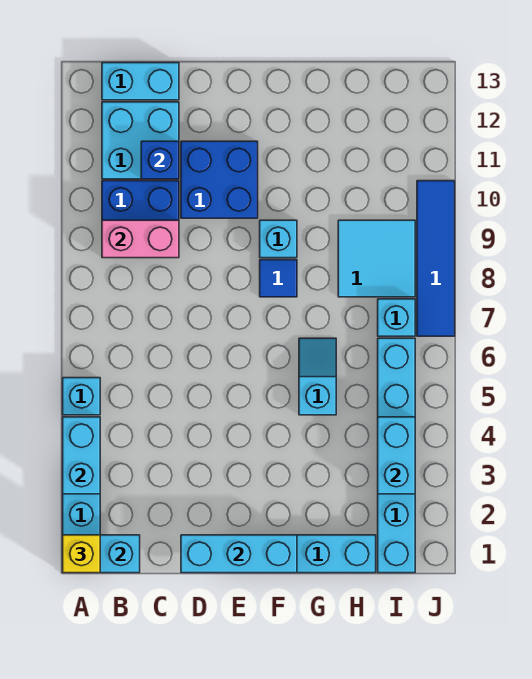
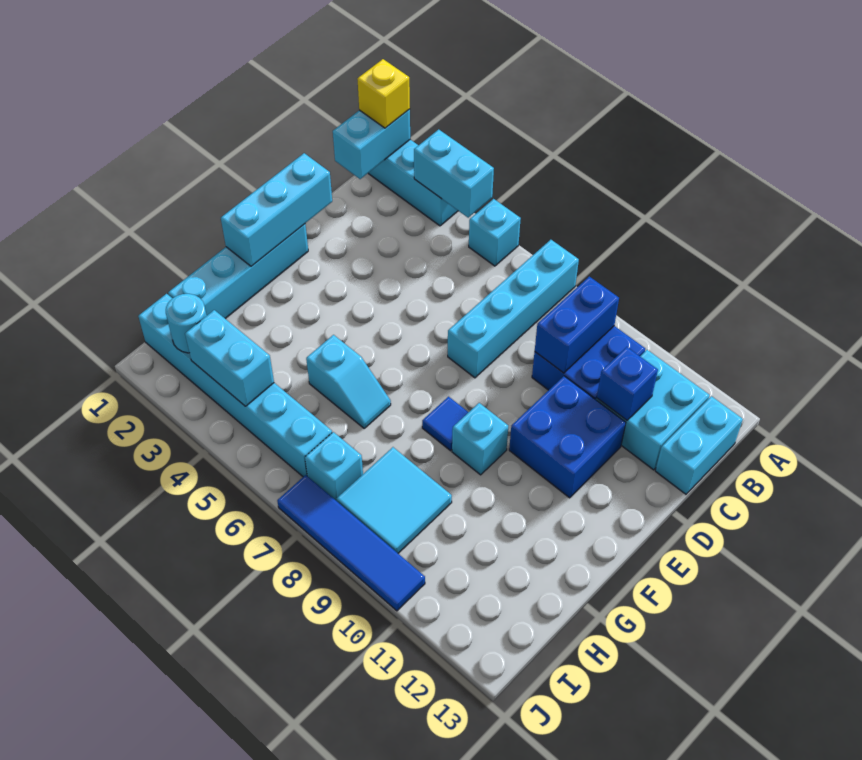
none -> cyan 1x4 brick [448,240,579,378]
pink 1x2 brick [102,220,179,258] -> blue 1x2 brick [535,276,619,373]
none -> cyan 1x1 round brick [166,294,207,353]

